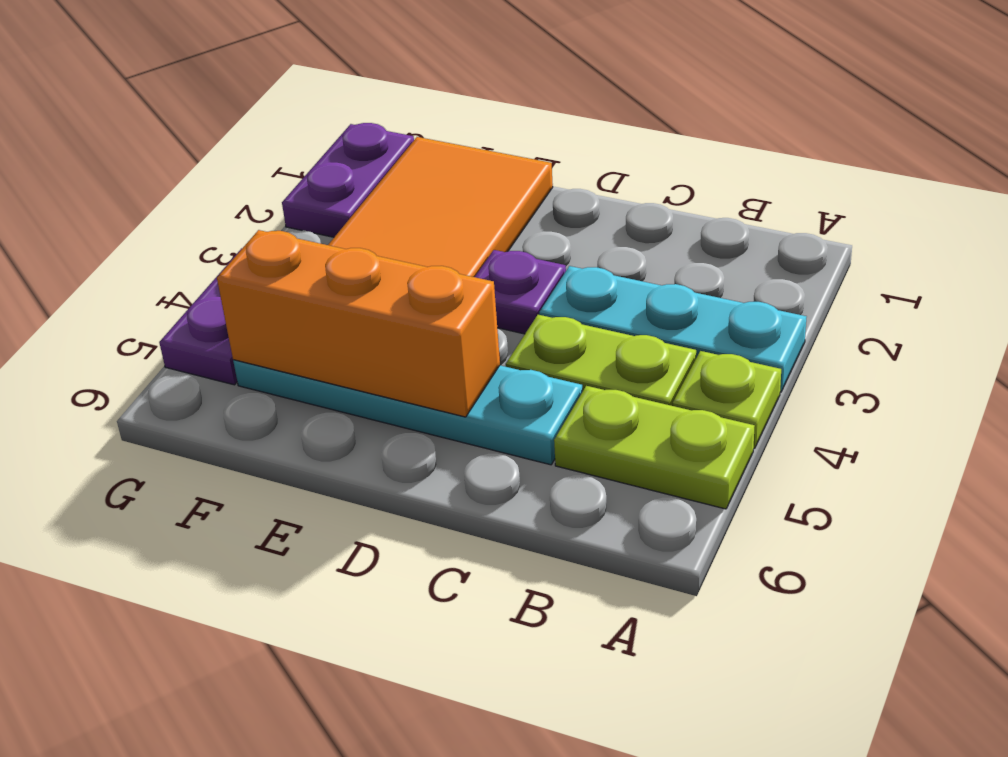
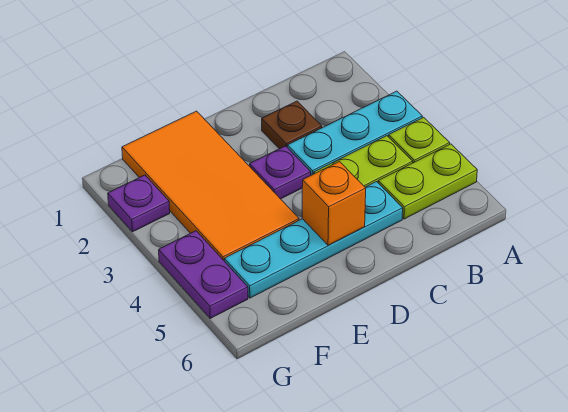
none -> brown 1x1 plate [262,101,322,149]
orange 1x3 brick [217,230,500,417] -> orange 1x1 brick [302,162,366,245]
purple 1x2 plate [282,123,414,237] -> purple 1x1 plate [108,175,170,232]

